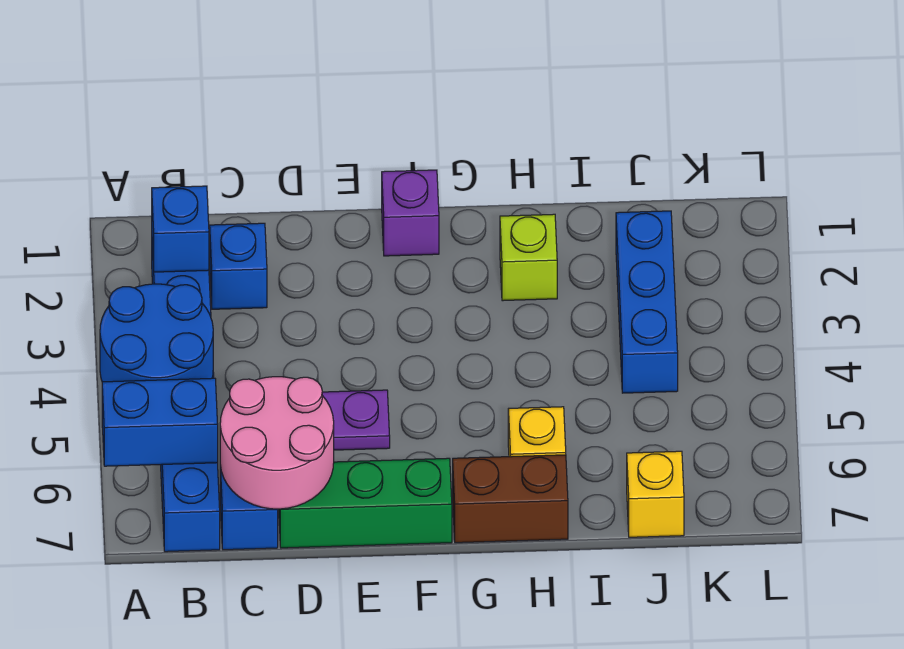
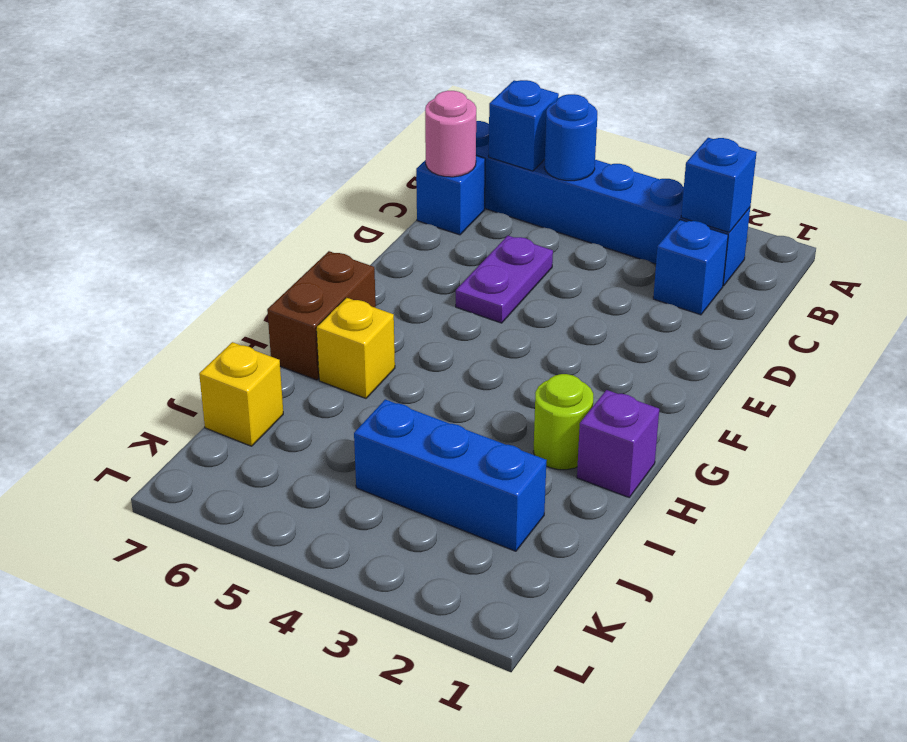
blue 2x2 round brick [100,284,213,382] -> blue 1x1 round brick [544,94,597,181]
blue 1x2 brick [102,378,218,466] -> blue 1x1 brick [489,80,559,171]
pink 2x2 round brick [220,377,334,509] -> pink 1x1 round brick [425,91,476,177]
green 1x3 brick [279,458,452,548] -> none
purple 1x1 brick [382,170,439,256] -> purple 1x1 brick moved to [577,390,659,497]
lime 1x1 brick [500,214,557,301] -> lime 1x1 round brick [533,374,593,470]

